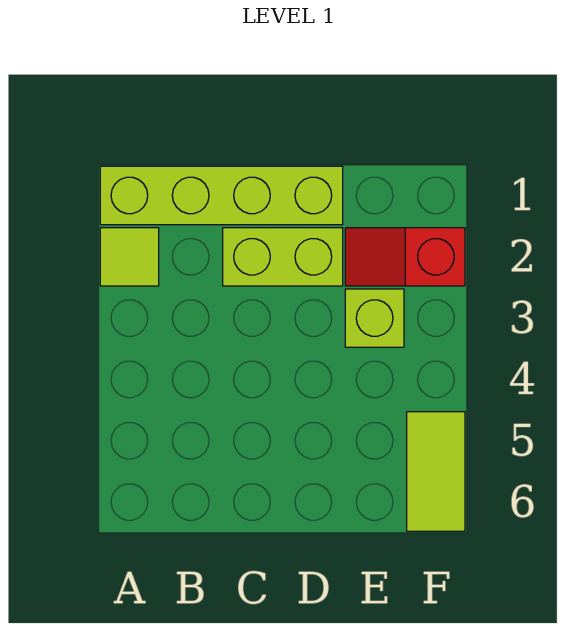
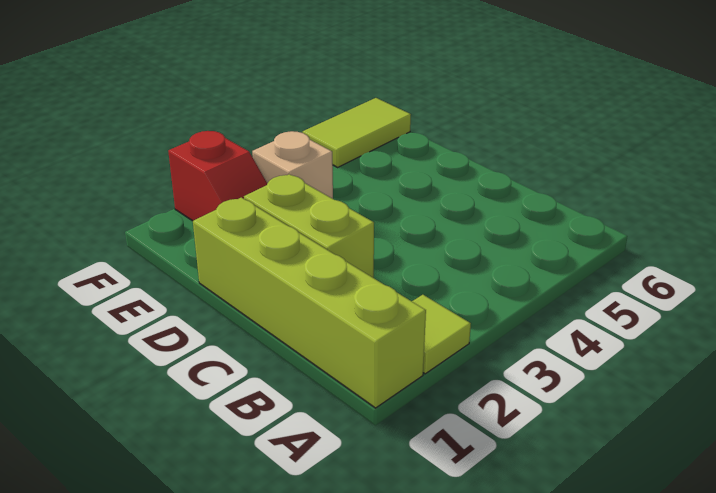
lime 1x1 brick [345,289,404,347] -> tan 1x1 brick [252,131,333,199]

